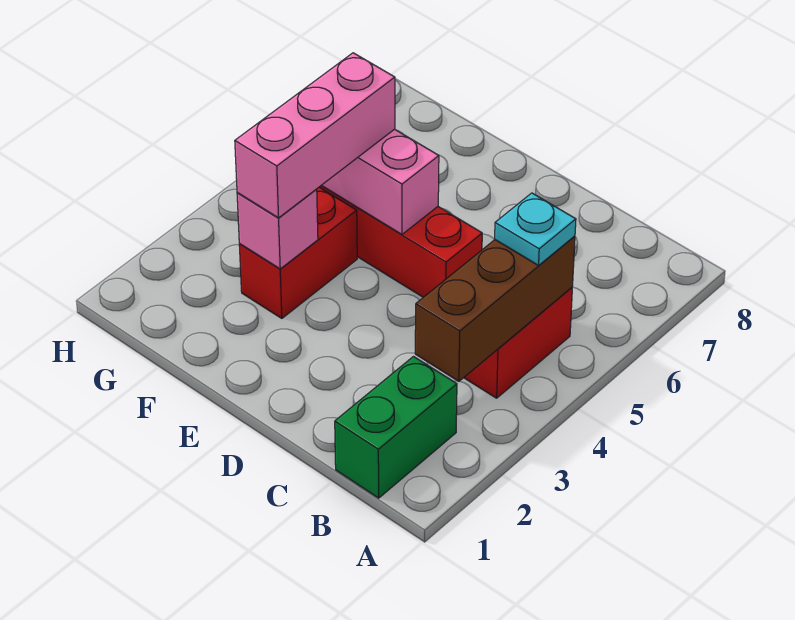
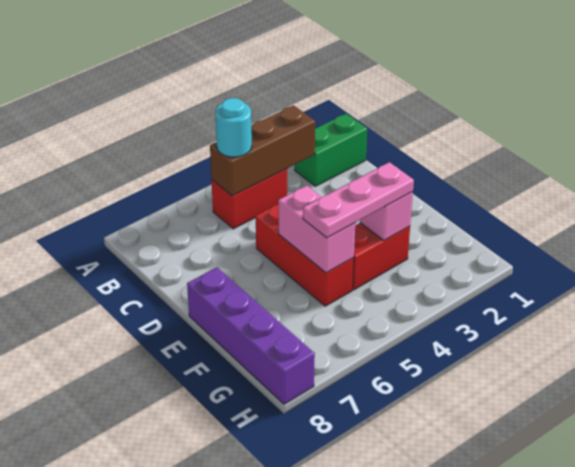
cyan 1x1 plate [495,193,576,265] -> cyan 1x1 round brick [215,98,252,157]
none -> purple 1x4 brick [187,267,315,404]
pink 1x3 brick [235,53,395,218] -> pink 1x3 plate [303,162,414,238]

